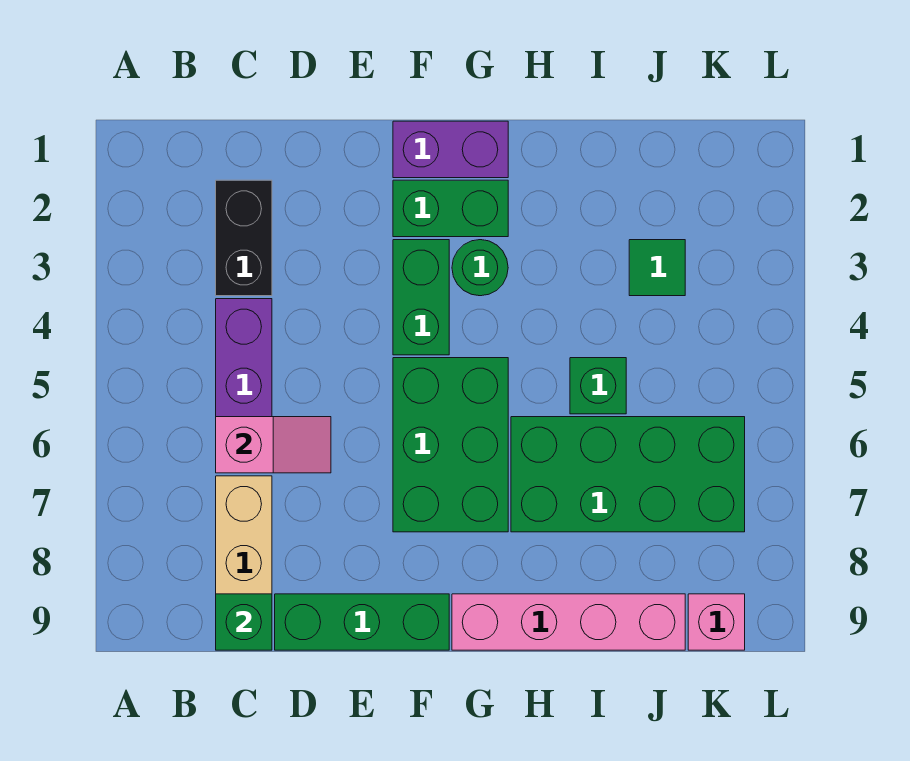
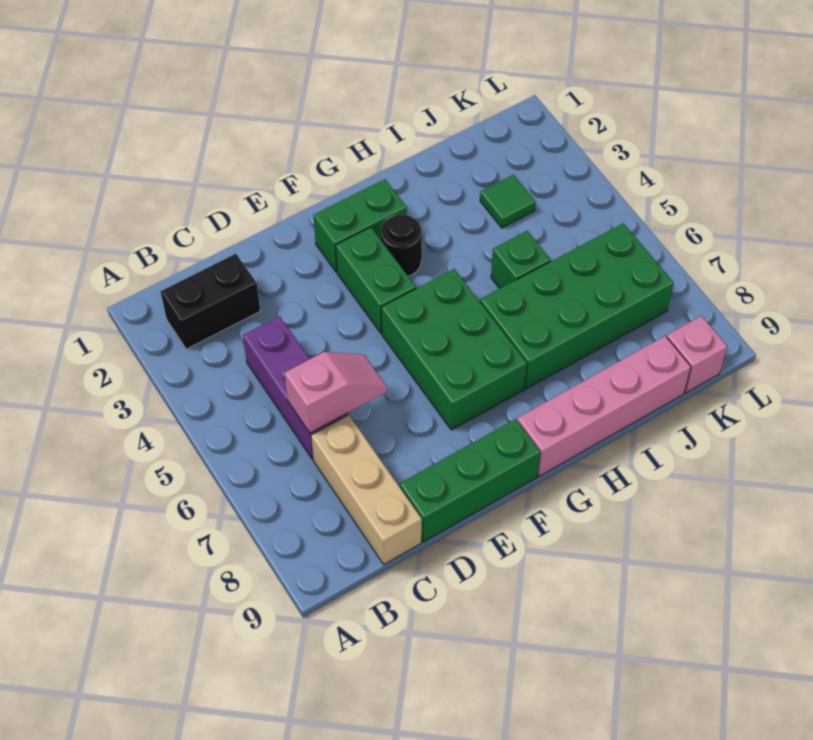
black 1x2 brick [216,180,272,296] -> black 1x2 brick turned to [161,254,260,349]
green 1x1 brick [216,594,272,650] -> none
purple 1x2 brick [393,121,508,178] -> none
green 1x1 round brick [452,240,508,296] -> black 1x1 round brick [381,215,422,276]

